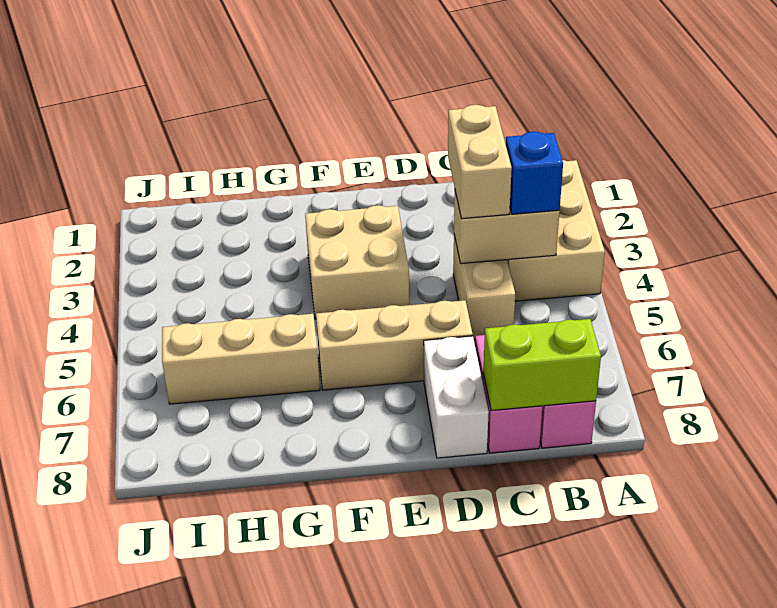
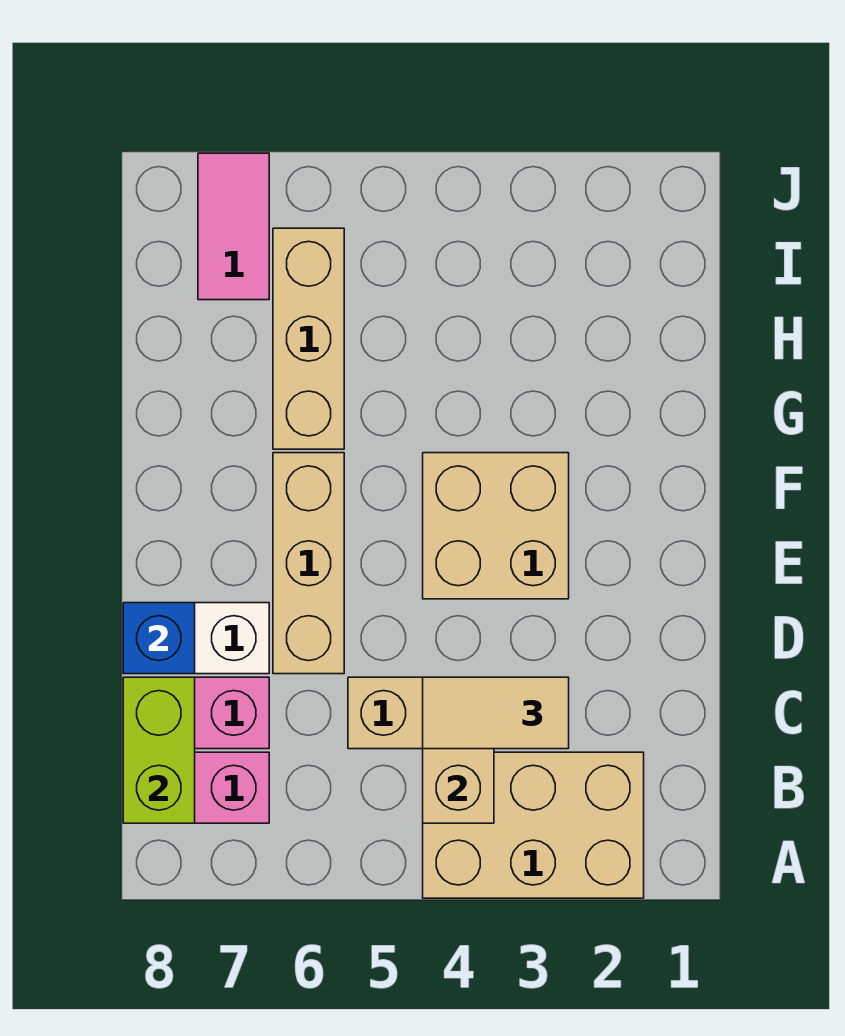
blue 1x1 brick [506,132,563,214] -> blue 1x1 brick moved to [123,603,195,674]
tan 1x2 brick [448,105,512,219] -> tan 1x2 tile [423,677,569,749]
none -> pink 1x2 tile [198,153,269,300]

